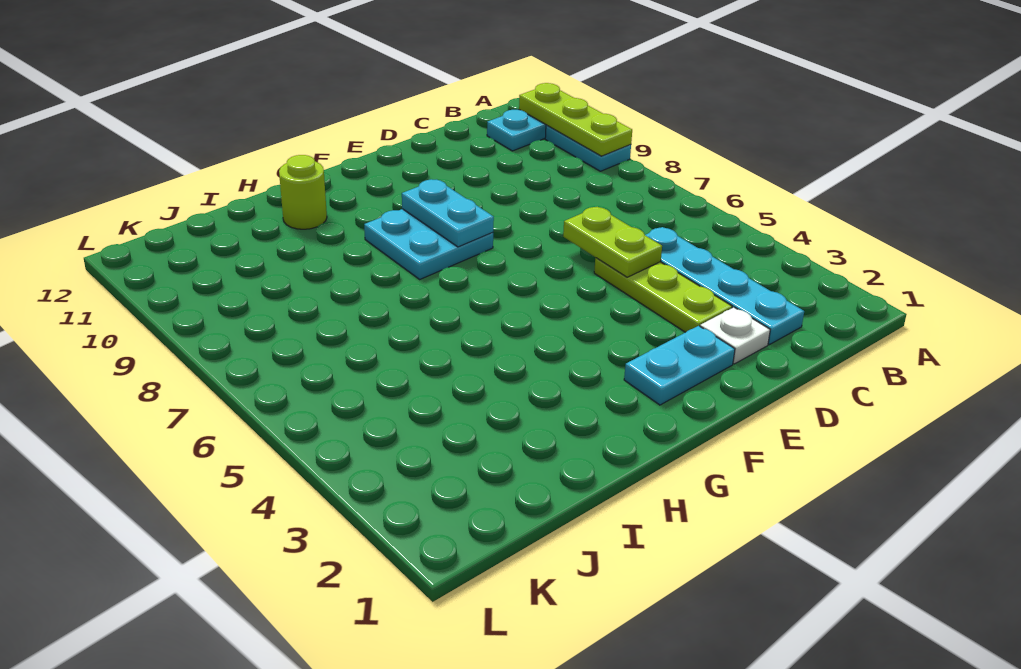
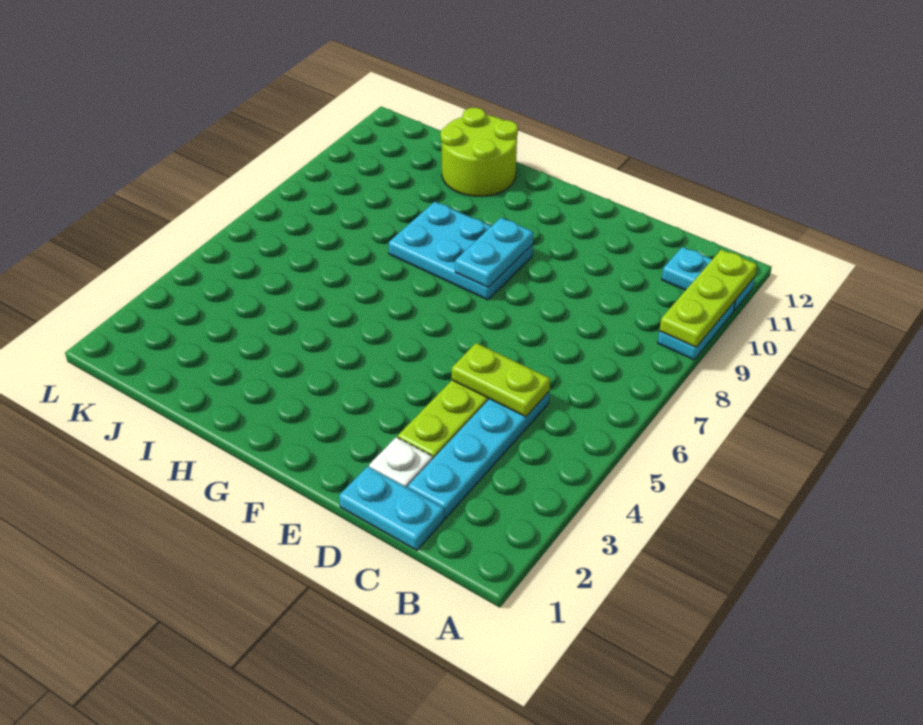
lime 1x2 plate [563,207,662,277] -> lime 1x2 plate turned to [452,343,550,417]
cyan 1x2 plate [624,326,735,405] -> cyan 1x2 plate moved to [339,466,444,550]
cyan 2x2 plate [364,209,493,279] -> cyan 2x3 plate [389,202,533,300]
lime 1x1 round brick [279,155,327,229] -> lime 2x2 round brick [441,107,518,196]

